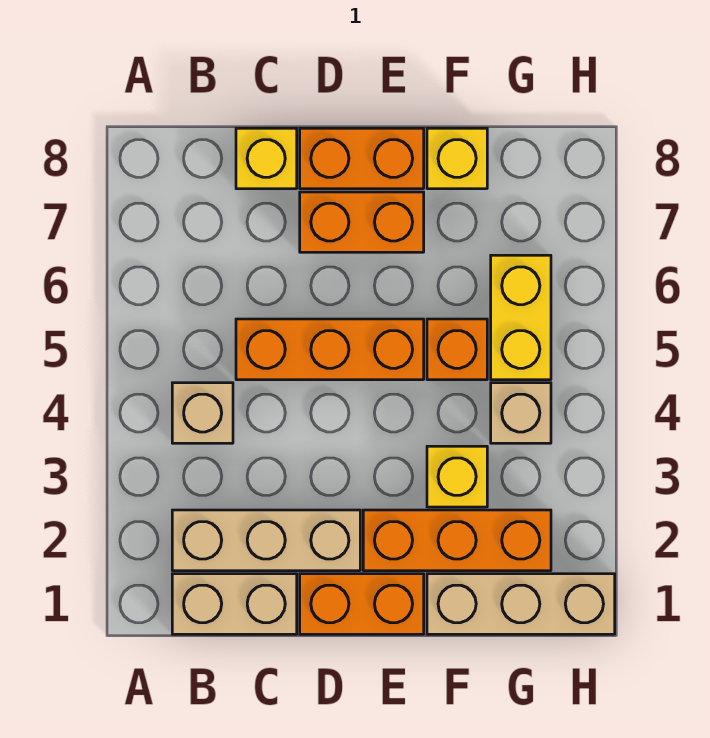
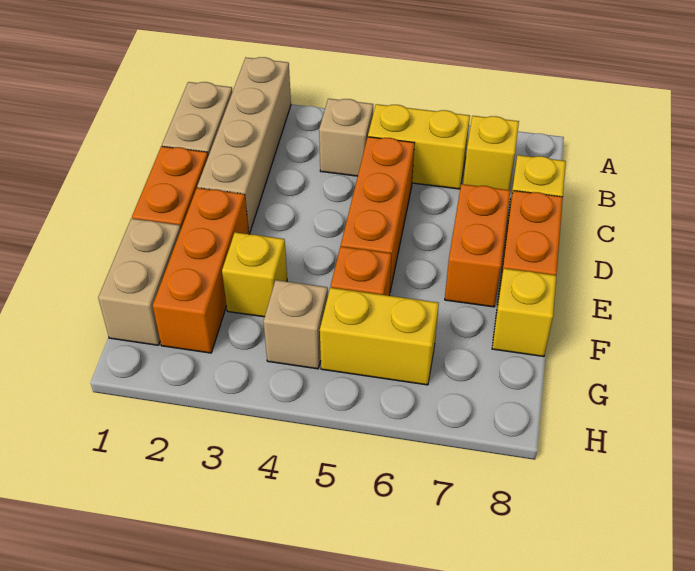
tan 1x3 brick [172,510,360,571] -> tan 1x4 brick [197,57,291,234]
none -> yellow 1x2 brick [368,104,470,189]
none -> yellow 1x1 brick [463,116,519,190]
tan 1x3 brick [427,574,615,634] -> tan 1x2 brick [98,218,181,345]

